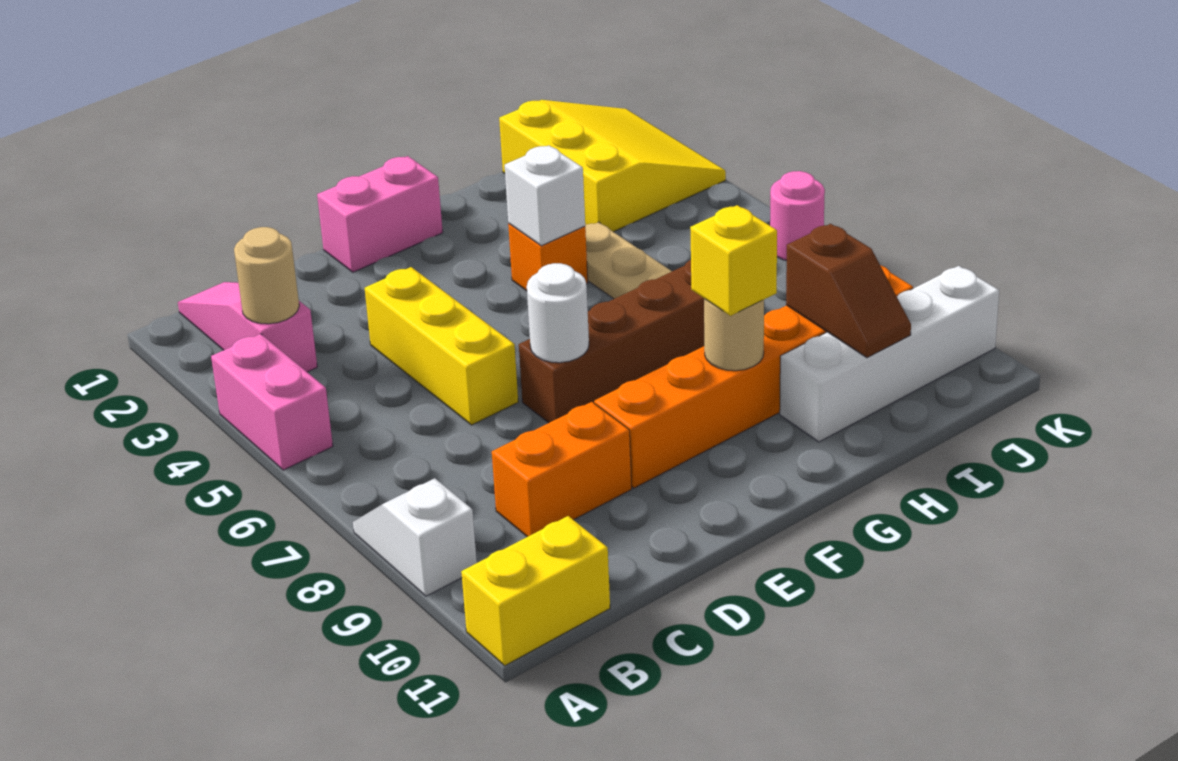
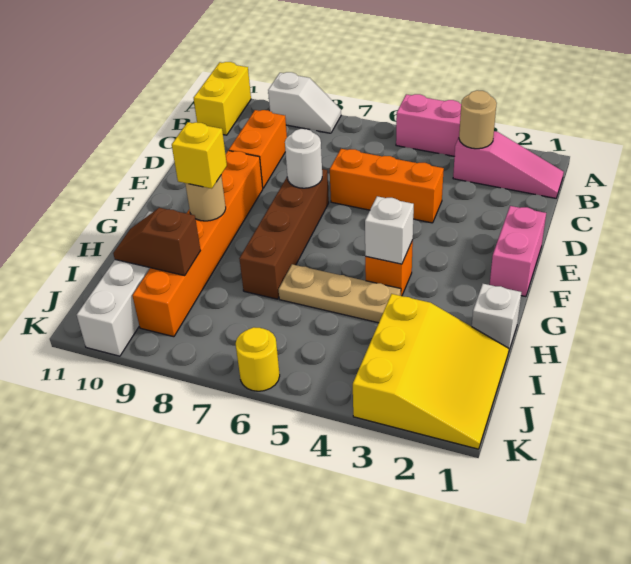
yellow 1x3 brick [365,267,518,425] -> orange 1x3 brick [330,149,444,223]
none -> white 1x1 brick [472,284,521,353]
yellow 3x3 slope [499,100,726,232] -> yellow 3x3 slope turned to [353,294,509,449]
pink 1x1 round brick [770,171,825,261] -> yellow 1x1 round brick [236,327,280,391]

